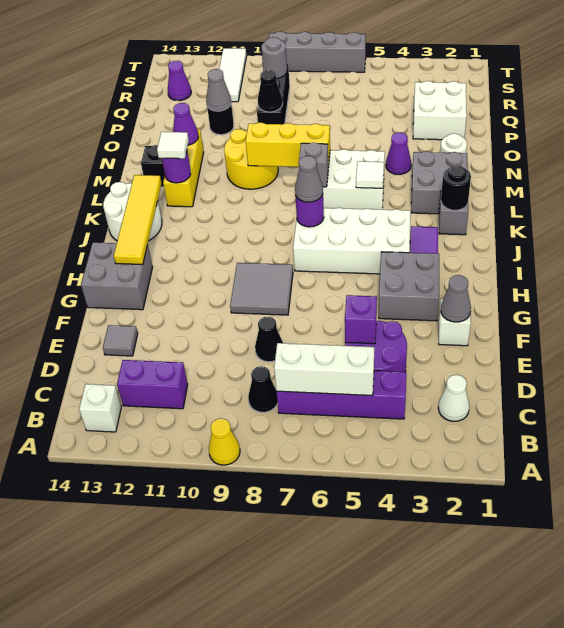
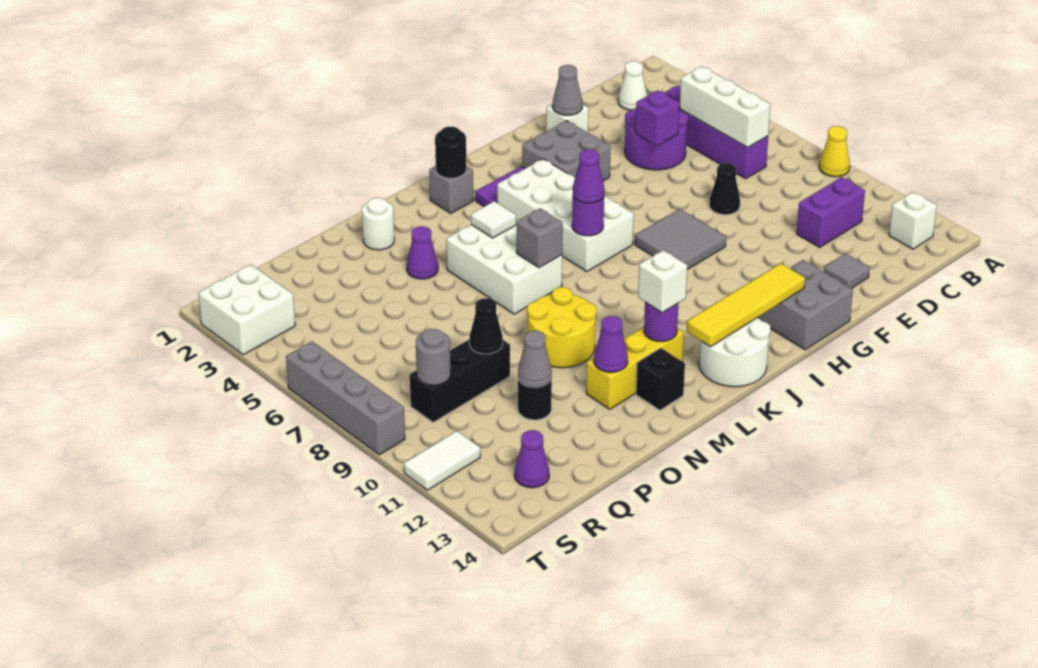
black 1x1 cone [248,366,278,412] -> none
purple 1x2 brick [117,360,188,409] -> purple 1x2 brick turned to [796,177,865,247]
grey 1x1 cone [295,156,323,202] -> purple 1x1 cone [573,150,604,203]
grey 2x2 brick [411,151,468,214] -> none
white 1x1 tile [157,132,189,159] -> white 1x1 brick [638,250,687,312]
yellow 1x3 brick [246,123,330,167] -> none
white 2x2 brick [413,81,467,140] -> white 2x2 brick moved to [199,265,295,355]
white 1x3 tile [219,48,247,102] -> white 1x2 tile [404,431,480,490]

